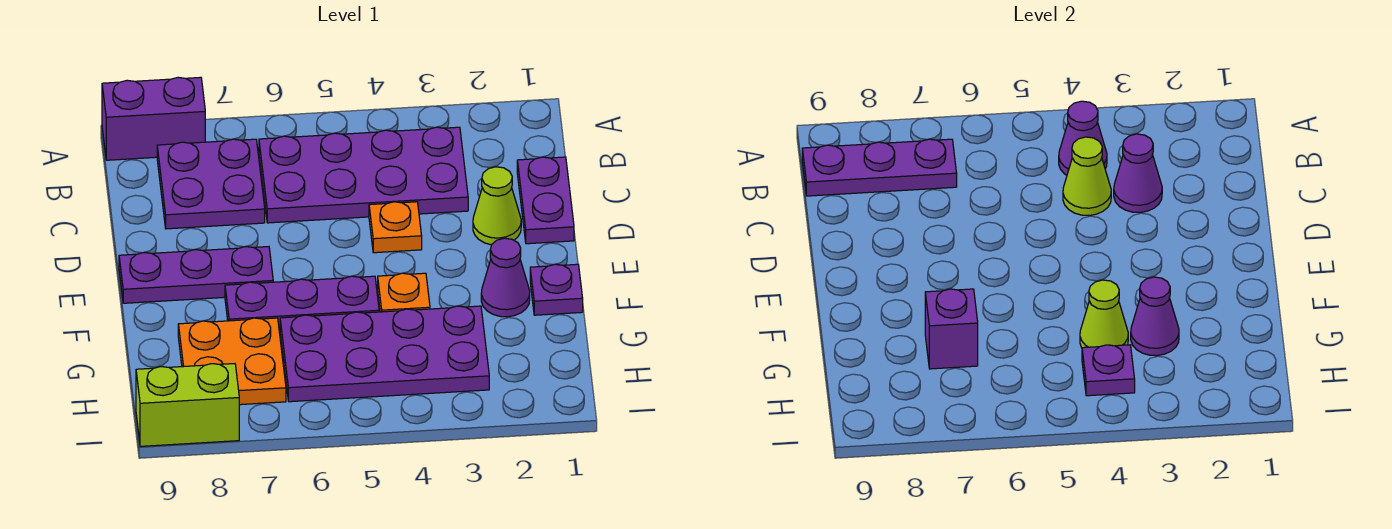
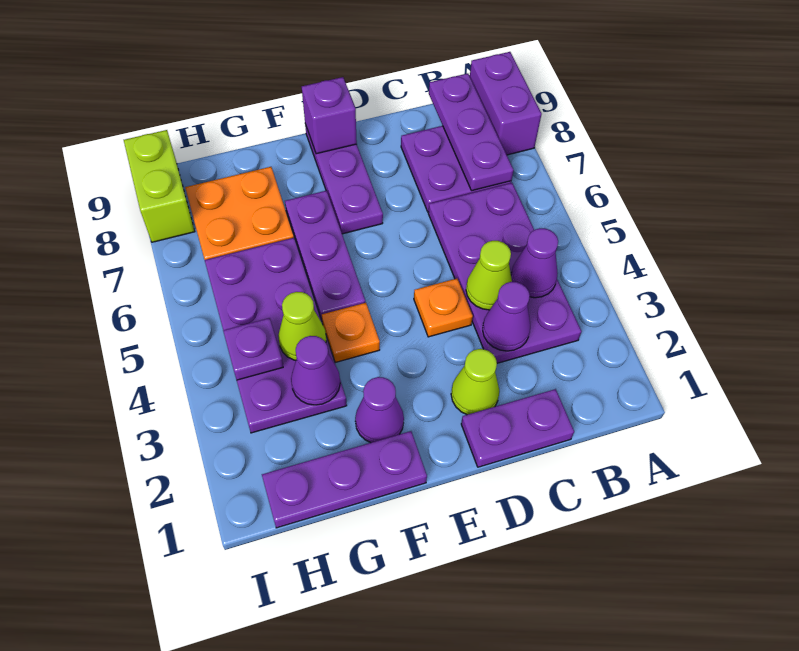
purple 1x1 plate [530,264,583,315] -> purple 1x3 plate [262,431,427,528]
purple 1x1 brick [925,289,978,369] -> purple 1x1 brick moved to [302,77,357,154]

